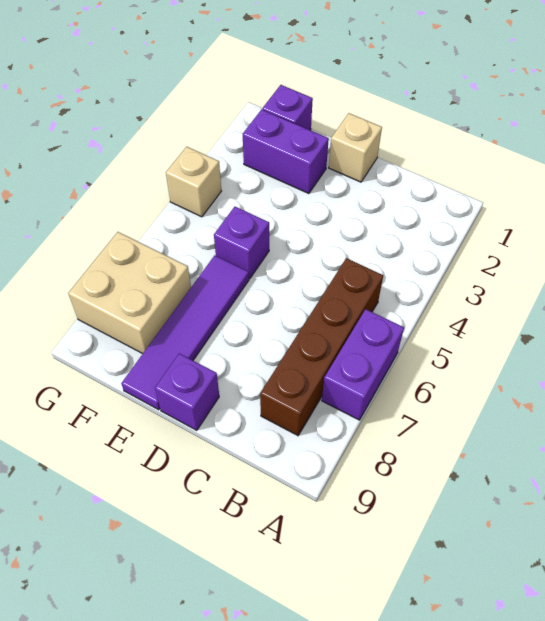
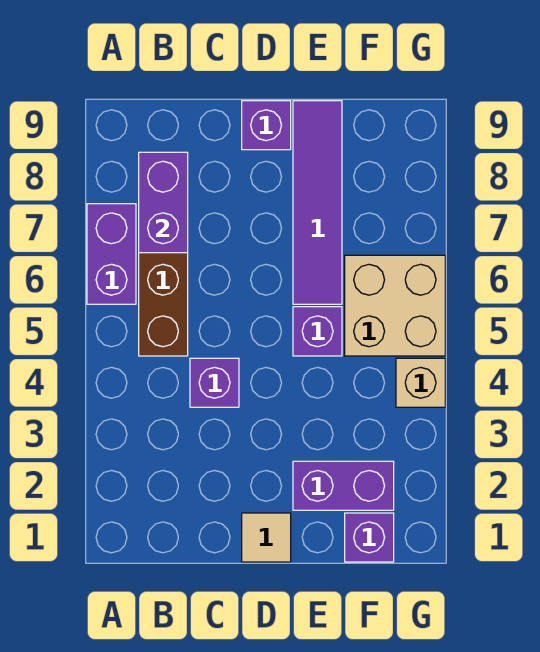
none -> purple 1x2 brick [139,152,188,253]
none -> purple 1x1 brick [190,358,239,407]
tan 1x1 brick [329,113,382,182] -> tan 1x1 tile [242,513,291,562]
tan 2x2 brick [68,232,191,354] -> tan 2x2 brick moved to [345,255,445,356]

